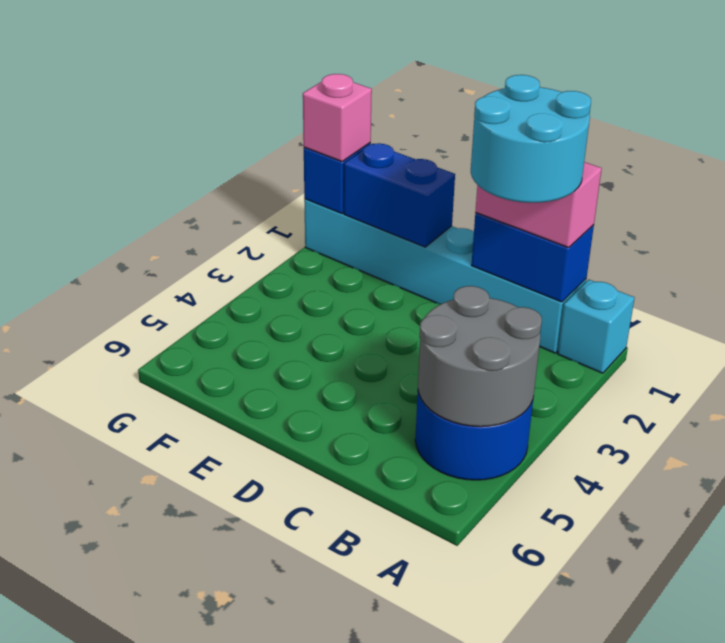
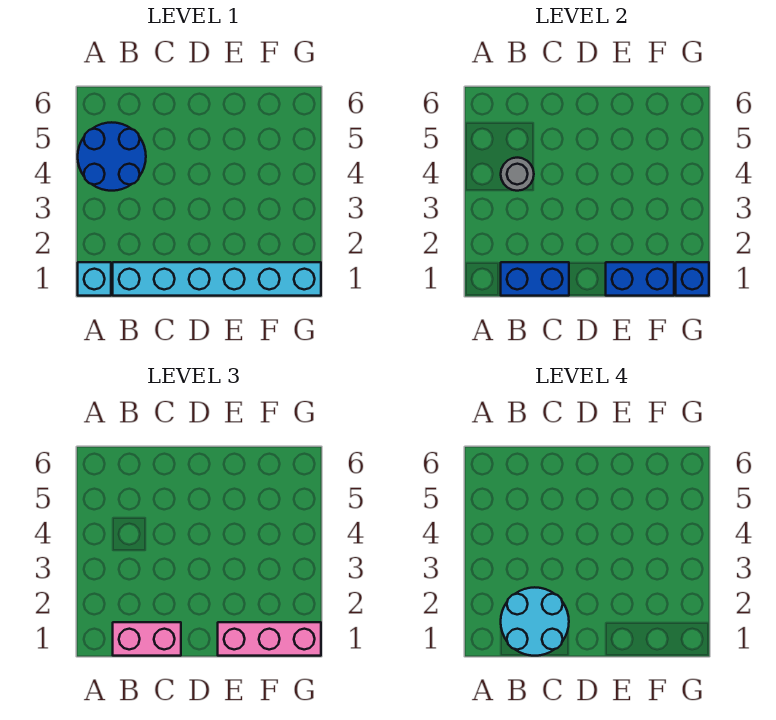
grey 2x2 round brick [418,286,542,427] -> grey 1x1 round brick [501,158,534,191]
pink 1x1 brick [303,74,372,161] -> pink 1x3 brick [218,622,321,656]

